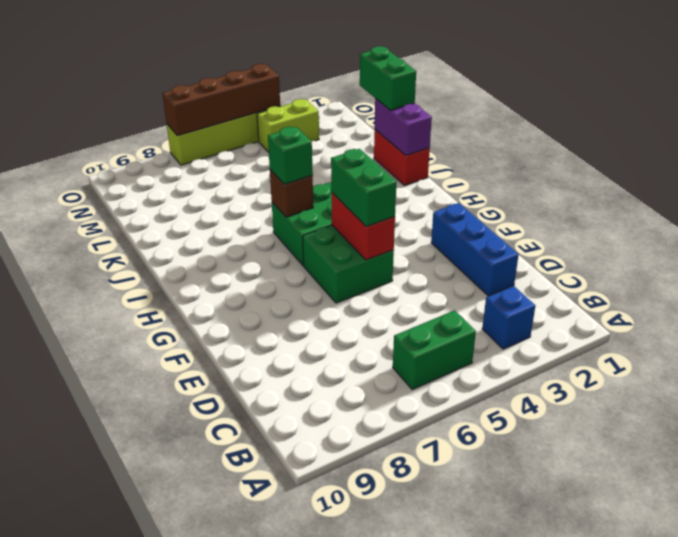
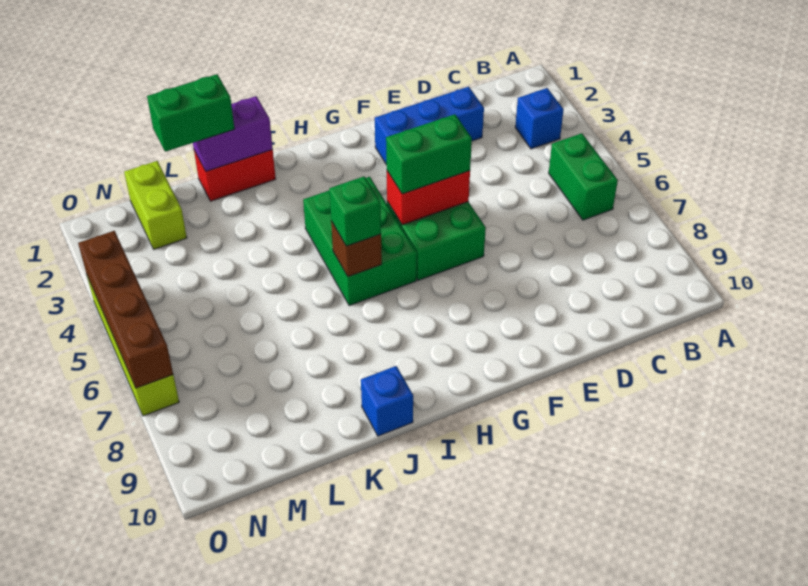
none -> blue 1x1 brick [361,366,413,436]
lime 1x2 brick [257,99,319,152] -> lime 1x2 brick moved to [124,161,187,249]

